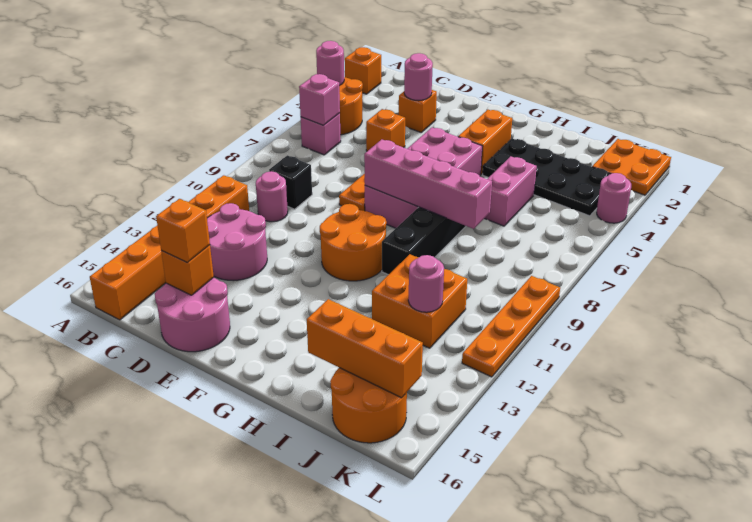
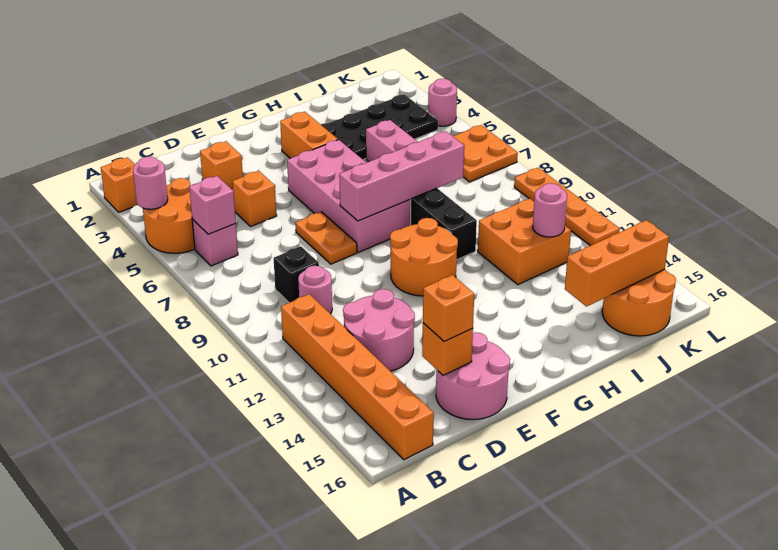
pink 1x1 round brick [404,53,433,101] -> none
orange 2x2 plate [592,139,671,195] -> orange 2x2 plate moved to [453,125,518,182]

